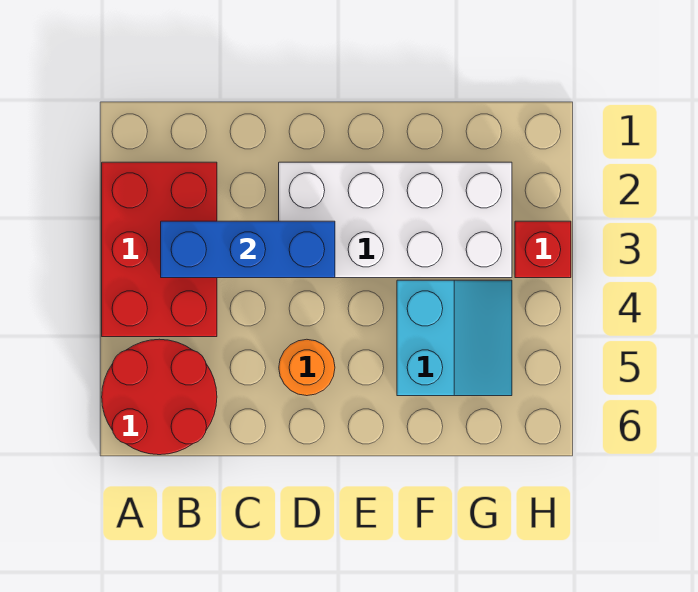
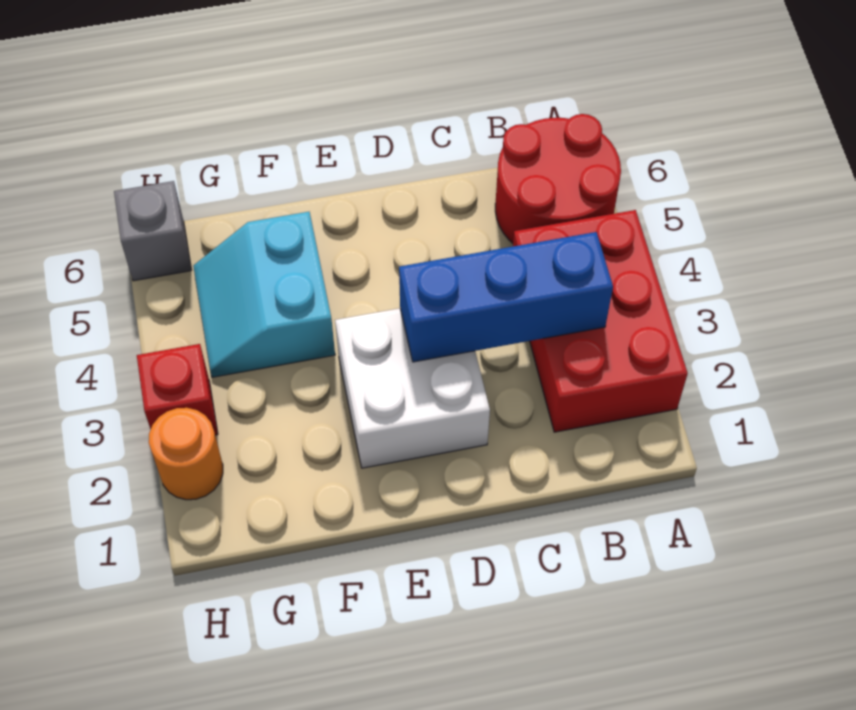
white 2x4 brick [279,162,512,278] -> white 2x2 brick [335,308,490,468]
orange 1x1 round brick [279,339,335,396] -> orange 1x1 round brick moved to [149,408,223,500]
none -> grey 1x1 brick [114,181,191,281]

